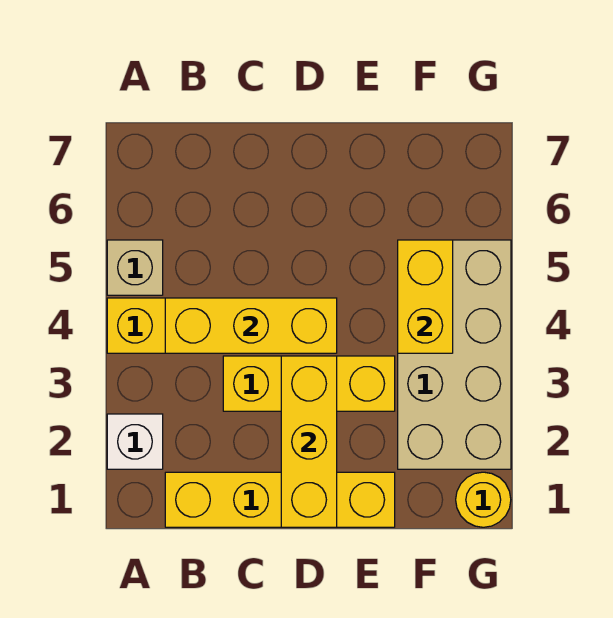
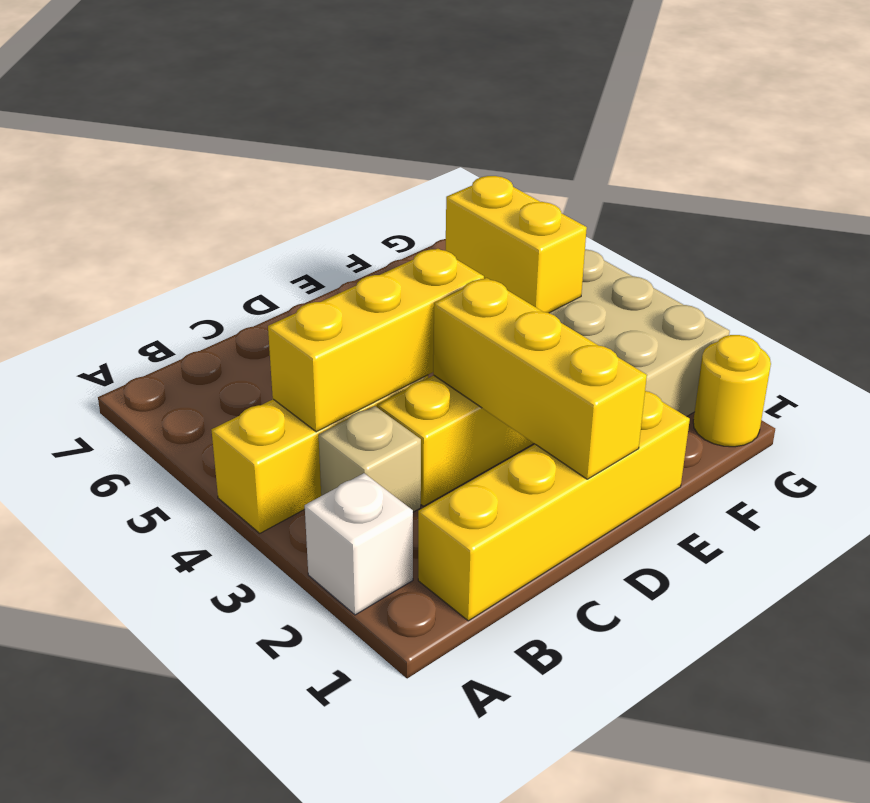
tan 1x1 brick [107,240,163,295] -> tan 1x1 brick moved to [319,406,421,512]

